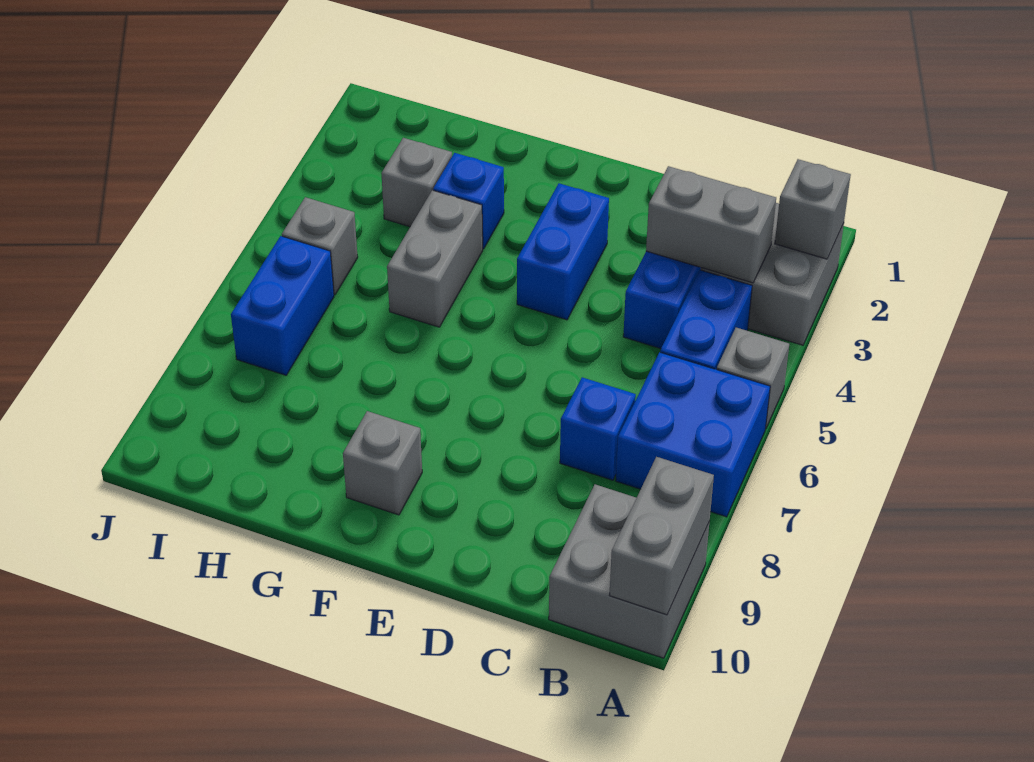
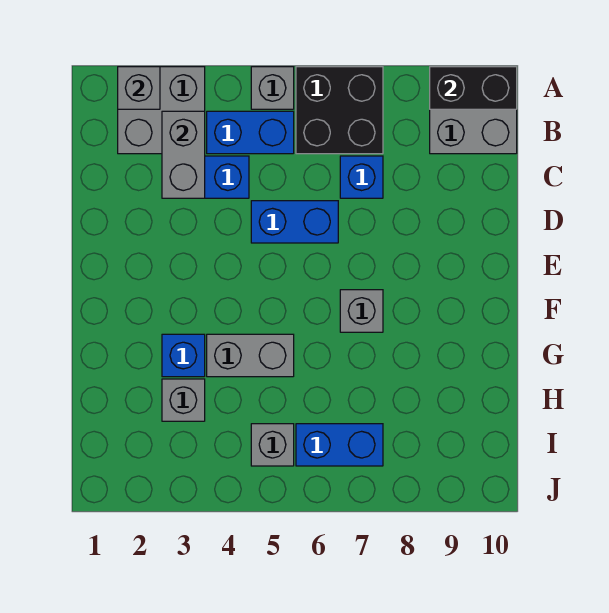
blue 2x2 brick [616,352,770,517] -> black 2x2 brick [296,67,383,154]
grey 1x2 brick [609,457,714,615] -> black 1x2 brick [430,67,517,109]
blue 1x2 brick [517,183,609,320] -> blue 1x2 brick moved to [251,201,338,243]
grey 1x1 brick [343,411,422,515] -> grey 1x1 brick moved to [340,290,383,332]

